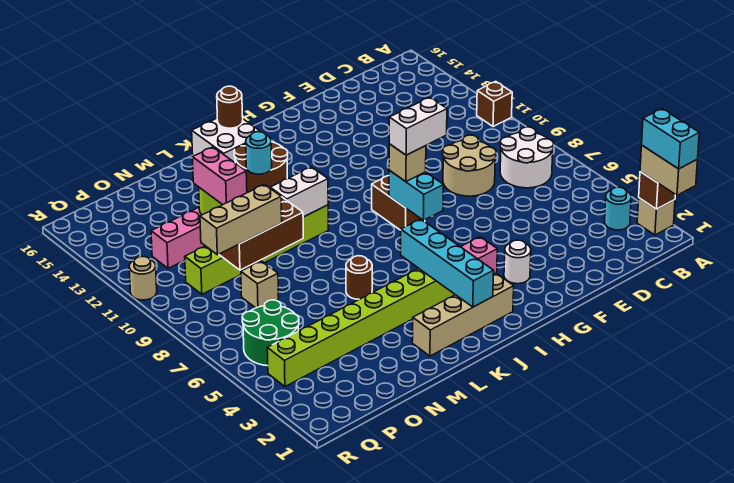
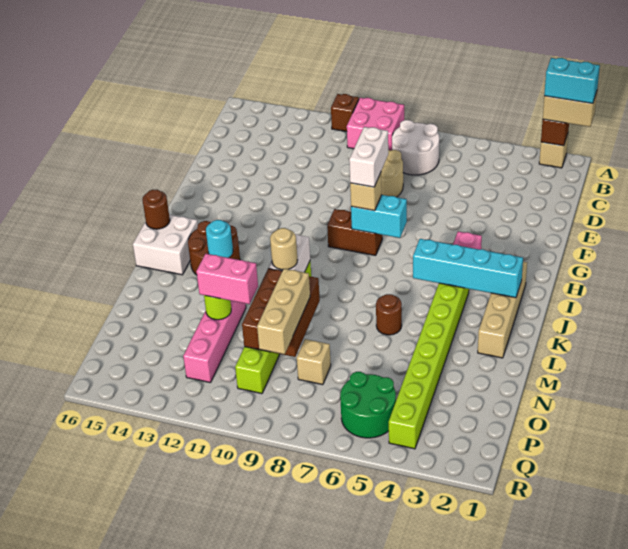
none -> pink 2x2 brick [347,98,404,151]
cyan 1x1 round brick [605,187,631,230] -> none
white 1x1 round brick [504,240,531,284] -> none
tan 1x1 round brick [129,256,157,300] -> tan 1x1 round brick moved to [270,228,298,270]

